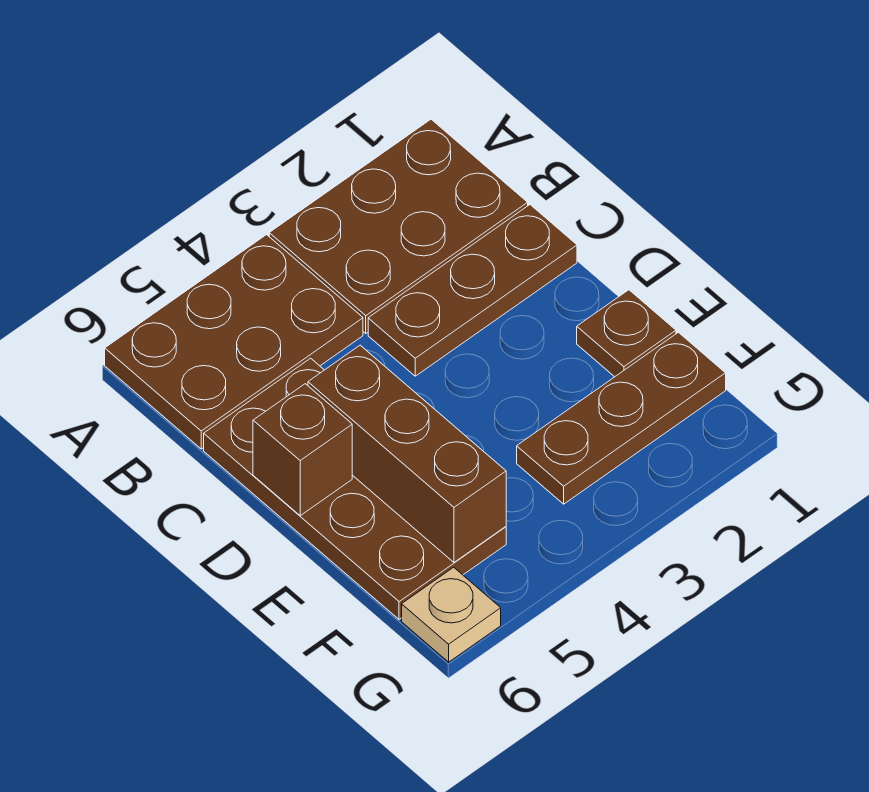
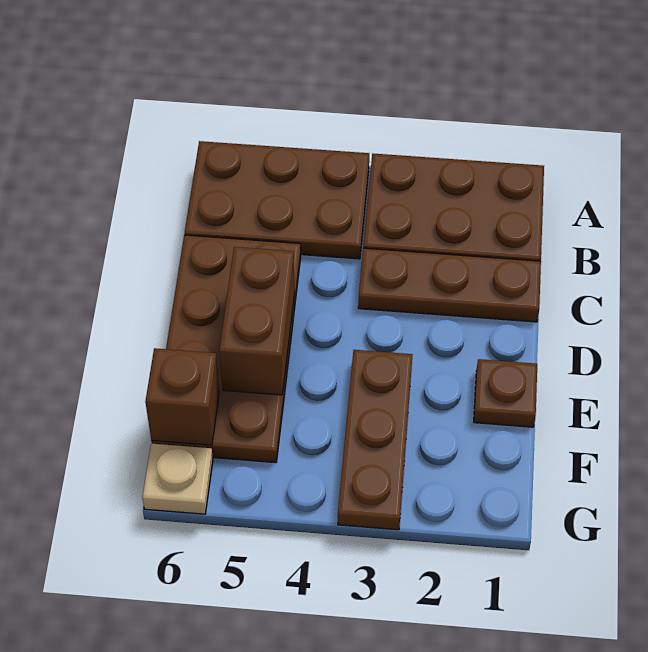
brown 1x3 brick [308,345,506,562] -> brown 1x2 brick [219,247,295,395]
brown 1x1 brick [253,384,352,516] -> brown 1x1 brick moved to [145,348,219,445]
brown 1x3 plate [517,332,726,504] -> brown 1x3 plate turned to [338,350,413,530]

